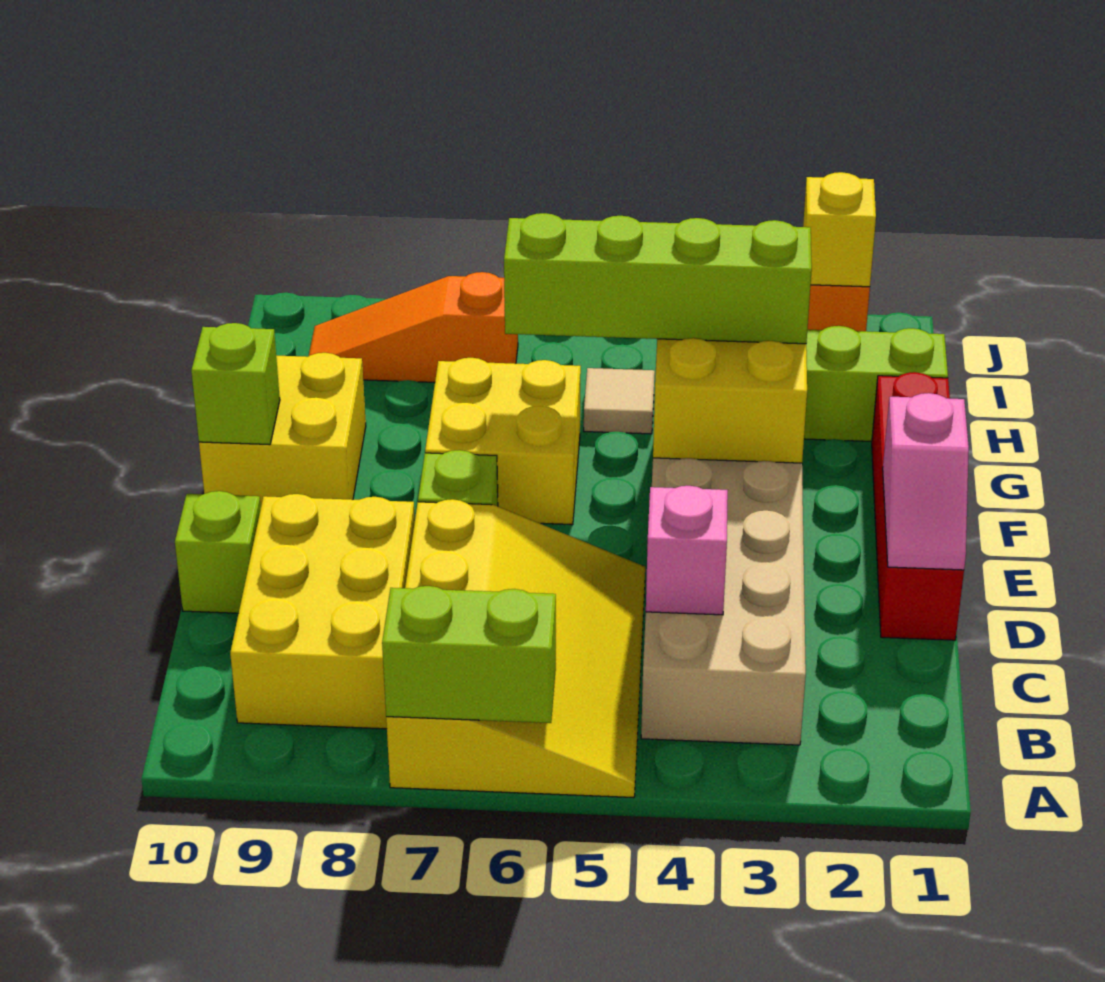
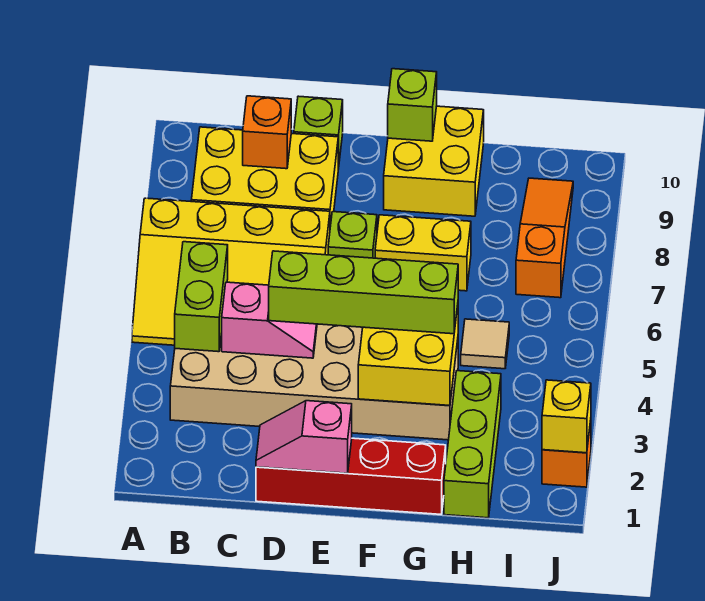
lime 1x2 brick [382,586,556,723] -> lime 1x2 brick moved to [175,242,228,352]
none -> orange 1x1 brick [243,96,291,169]
yellow 2x2 brick [425,358,581,525] -> yellow 1x2 brick [375,215,471,291]
lime 1x4 brick [504,213,812,344] -> lime 1x4 brick turned to [269,251,458,334]

